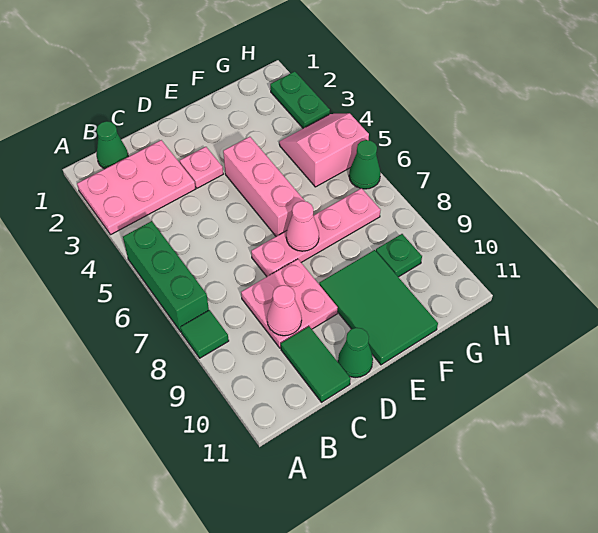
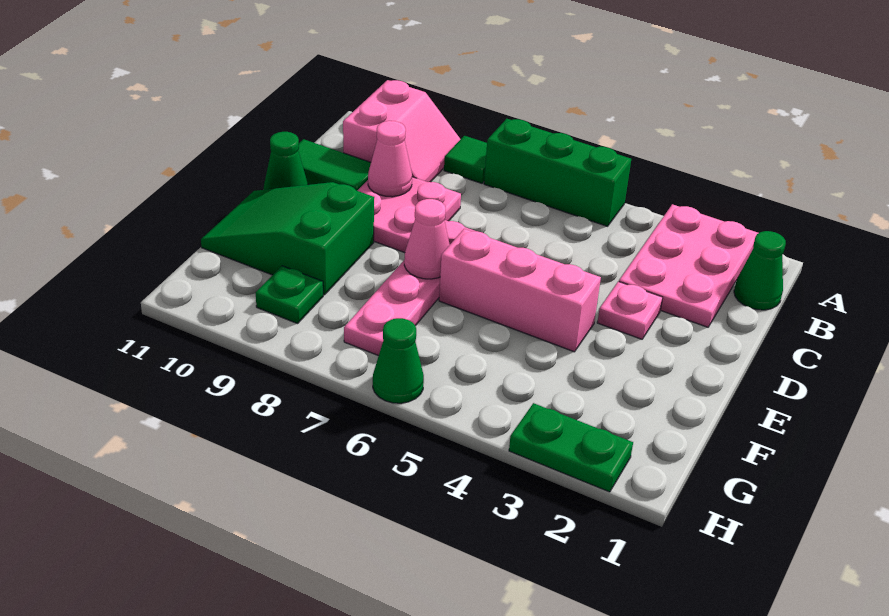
green 2x3 tile [319,250,438,365] -> green 2x3 slope [201,182,374,295]
pink 2x2 slope [279,113,369,187] -> pink 2x2 slope moved to [343,80,460,182]

